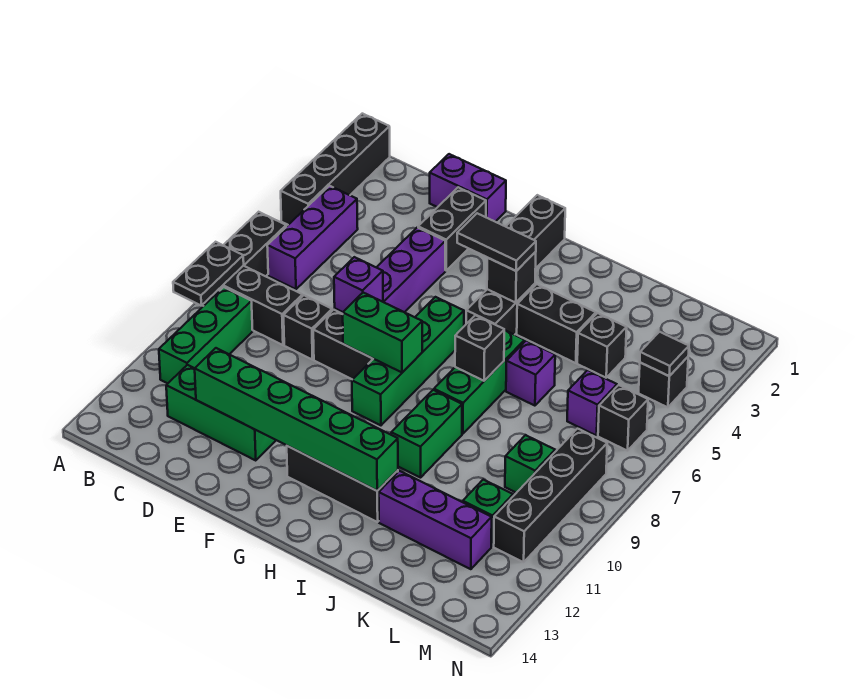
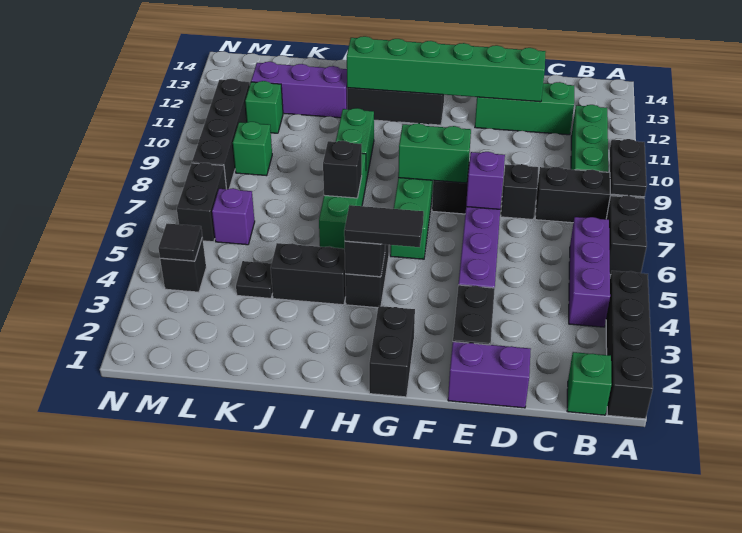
none -> green 1x1 brick [567,352,612,415]
purple 1x1 brick [506,341,555,406] -> none
black 1x1 brick [577,313,627,378] -> black 1x1 plate [236,261,273,298]
black 1x1 brick [598,385,648,451] -> black 1x2 brick [177,163,226,242]

